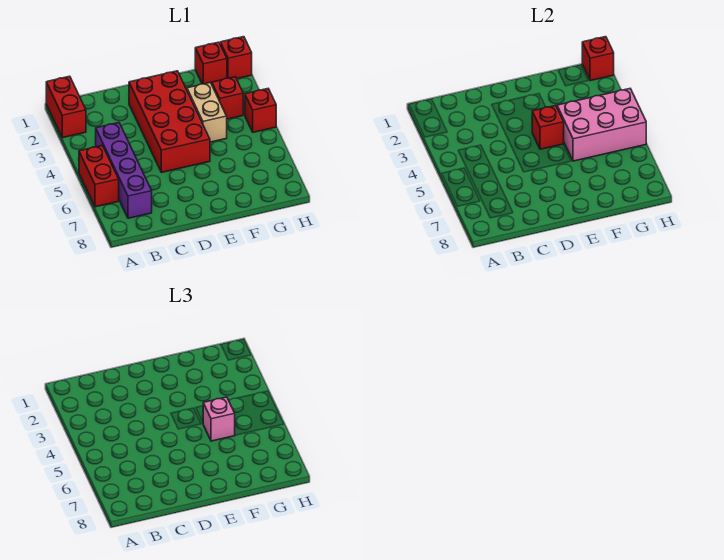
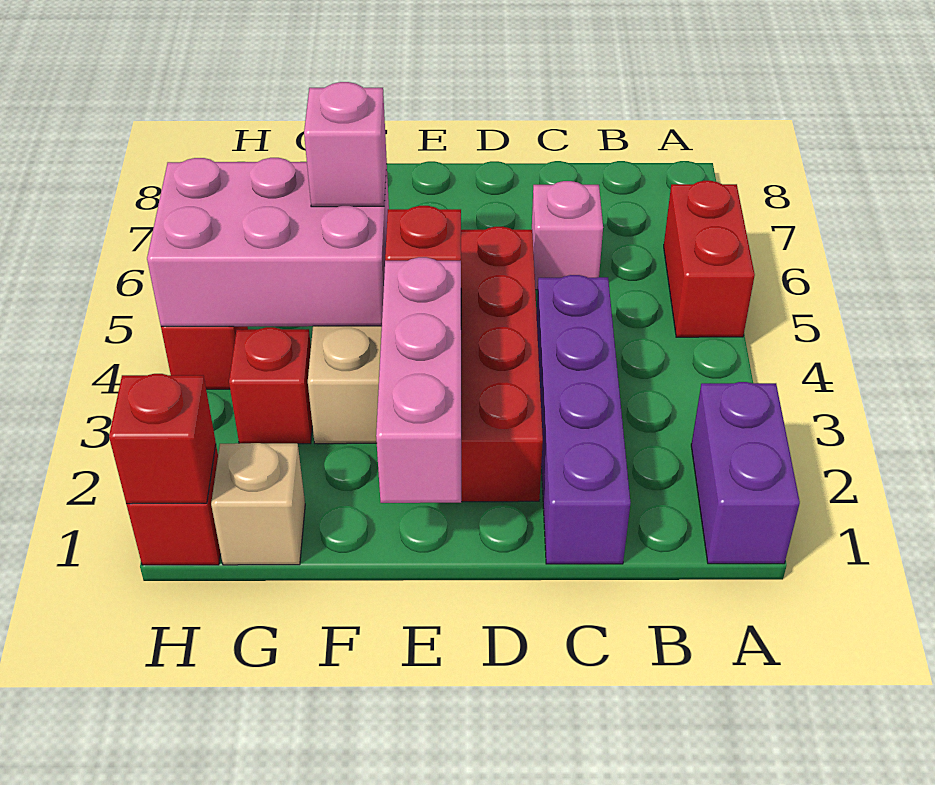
red 1x2 brick [46,76,86,138] -> purple 1x2 brick [691,382,800,564]
purple 1x4 brick [96,123,152,218] -> purple 1x4 brick moved to [537,275,631,564]
none -> pink 1x1 brick [532,181,603,290]
none -> pink 1x3 brick [376,257,461,503]
red 1x1 brick [195,42,227,84] -> tan 1x1 brick [211,443,305,565]

